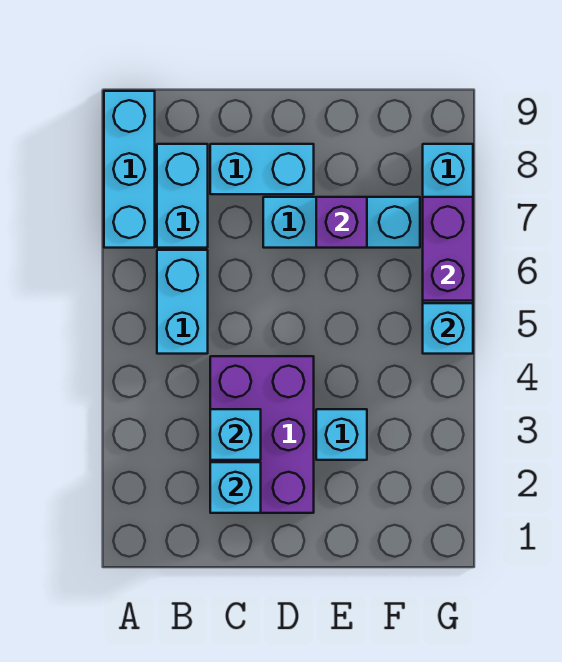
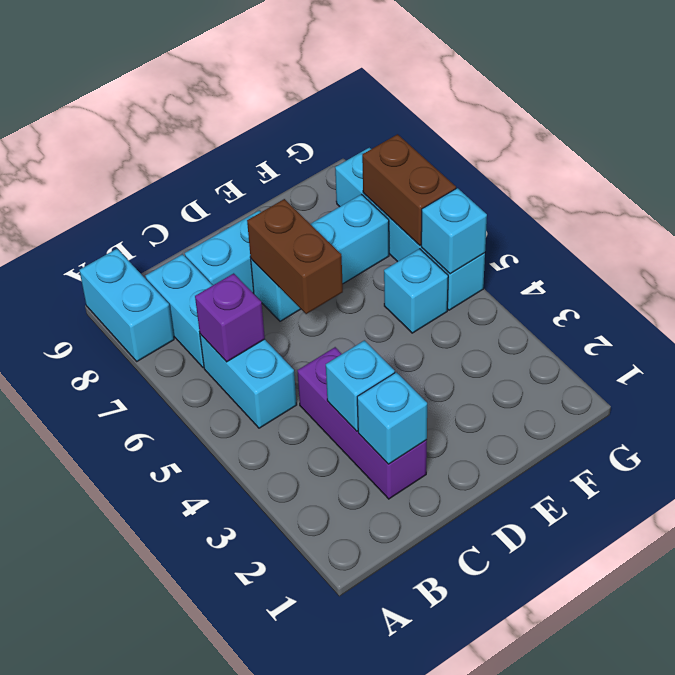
cyan 1x3 brick [104,91,155,248] -> cyan 1x2 brick [79,249,174,361]
purple 2x3 brick [210,356,314,513] -> purple 1x3 brick [297,347,427,499]
none -> brown 1x2 brick [247,199,343,314]
cyan 1x1 brick [316,409,367,460] -> cyan 1x1 brick moved to [384,249,448,333]
purple 1x1 brick [316,197,367,248] -> purple 1x1 brick moved to [195,273,265,362]
purple 1x2 brick [423,197,473,301] -> brown 1x2 brick [362,134,456,245]

